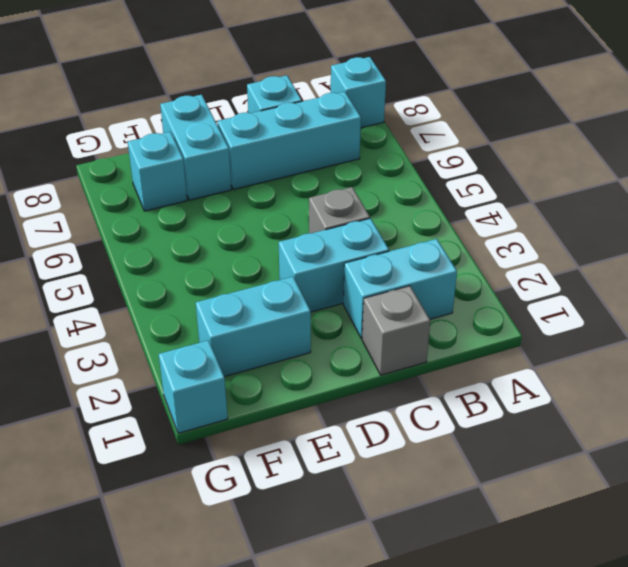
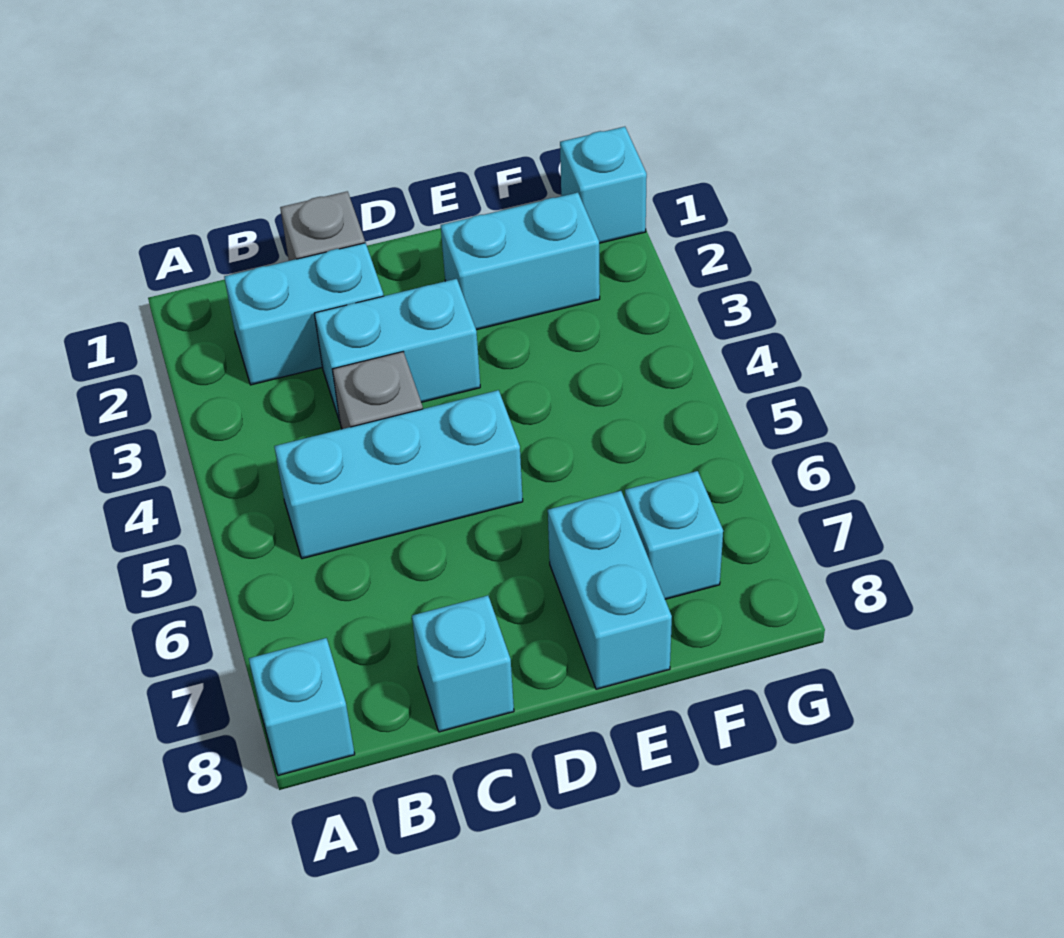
cyan 1x3 brick [218,92,361,189] -> cyan 1x3 brick moved to [274,390,523,559]

